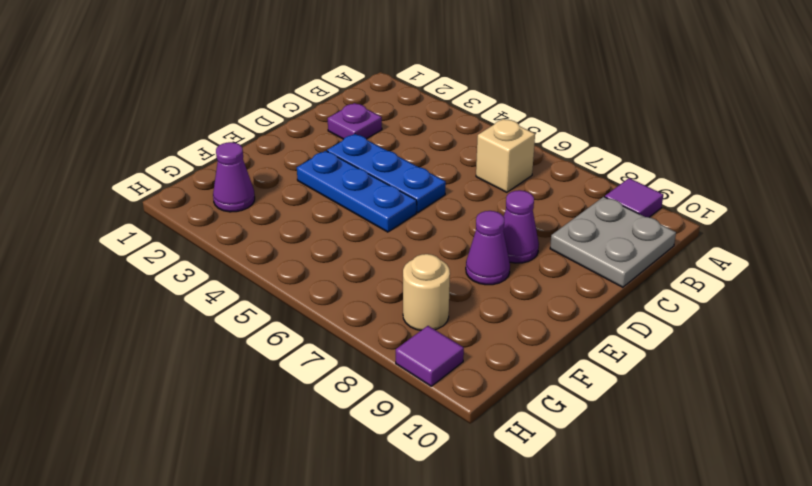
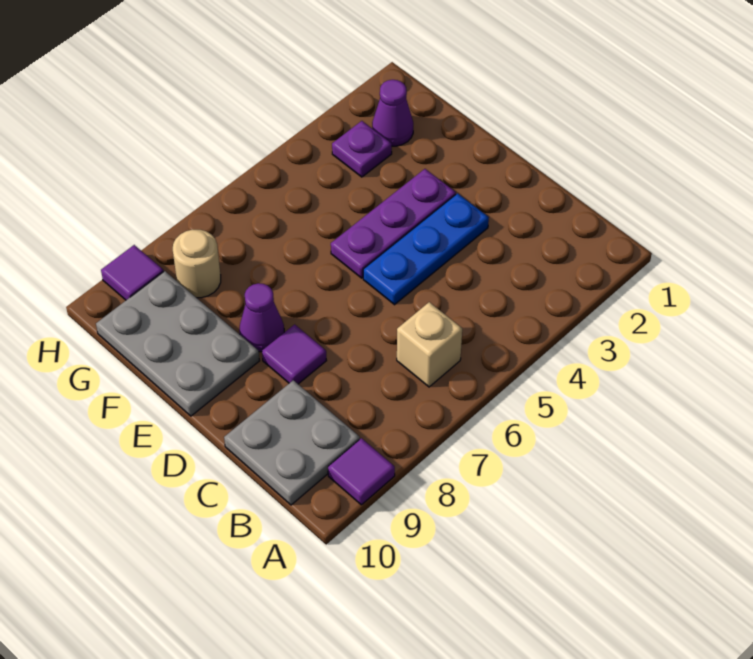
purple 1x1 plate [328,103,382,139] -> purple 1x1 plate moved to [332,121,392,177]
purple 1x1 cone [503,190,539,263] -> purple 1x1 tile [262,324,327,384]
blue 1x3 plate [297,151,417,232] -> purple 1x3 plate [331,169,456,278]
none -> grey 2x3 plate [96,271,260,416]

